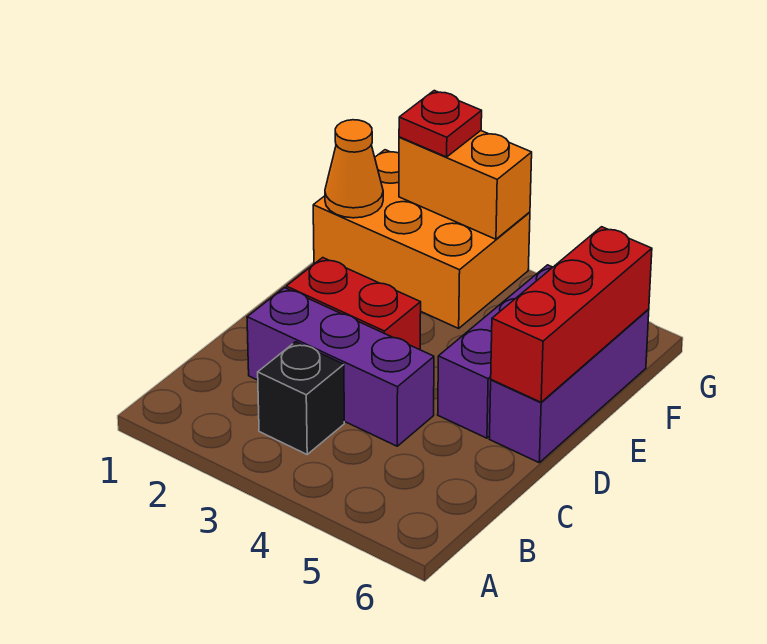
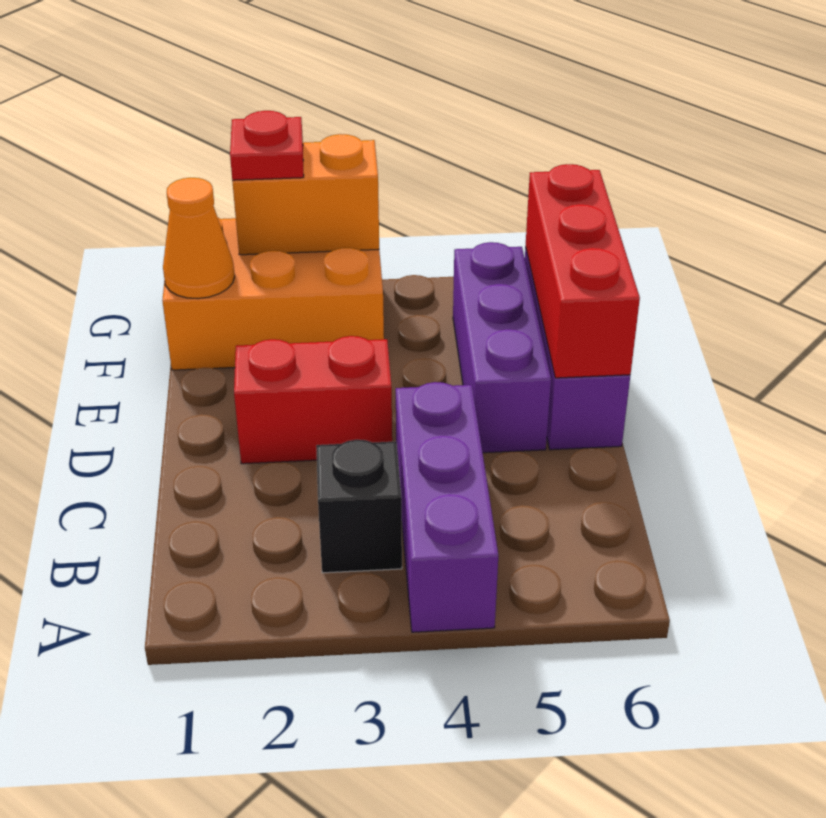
purple 1x3 brick [247,288,434,446] -> purple 1x3 brick turned to [396,382,498,632]

